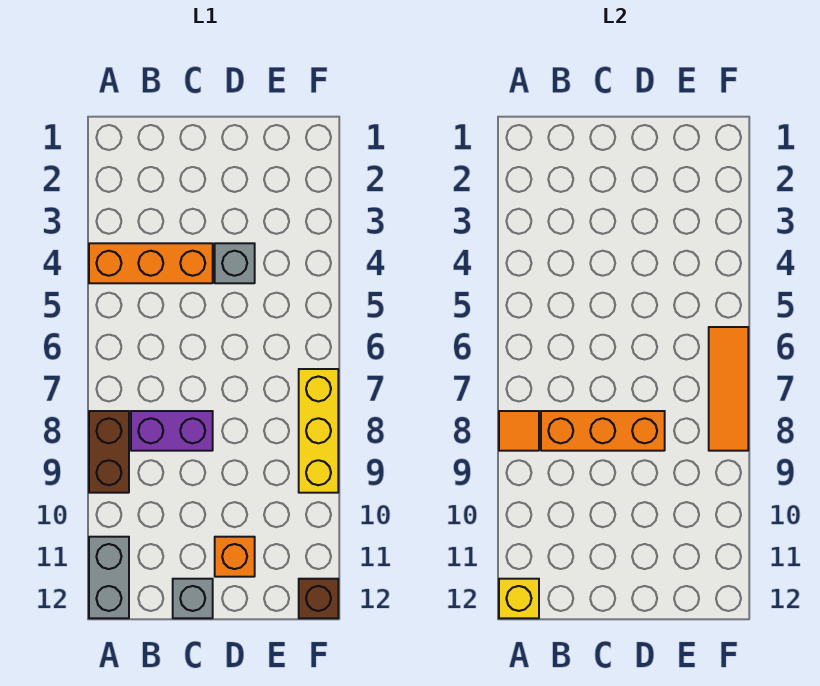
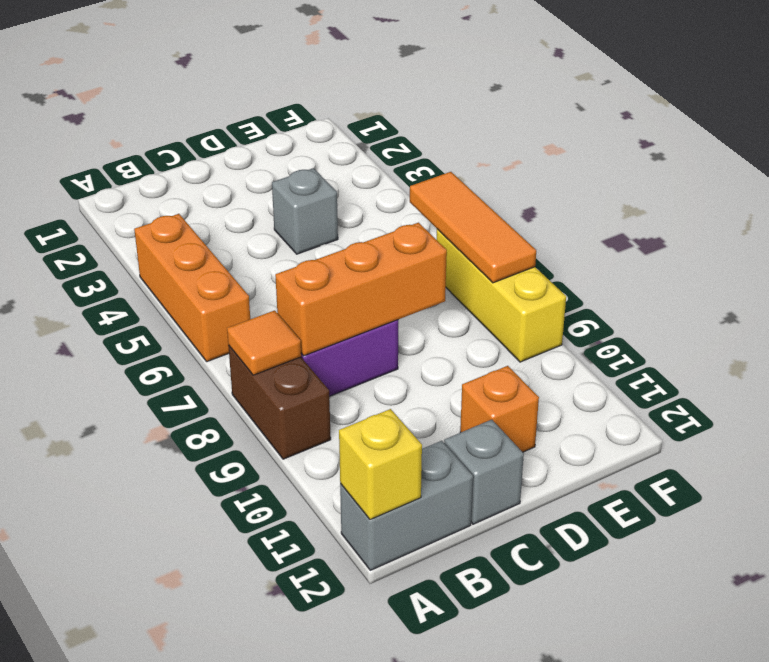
orange 1x3 brick [89,243,213,283] -> orange 1x3 brick turned to [134,214,250,362]
grey 1x2 brick [89,537,129,618] -> grey 1x2 brick turned to [340,441,473,570]
brown 1x1 brick [299,579,338,618] -> none

